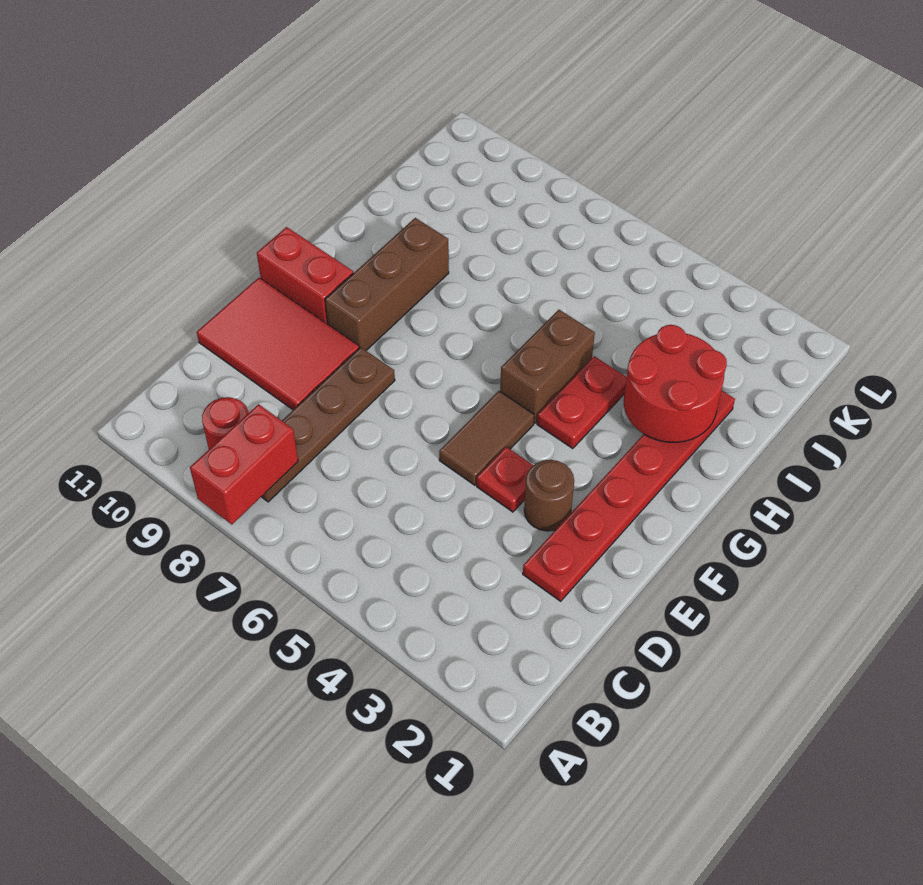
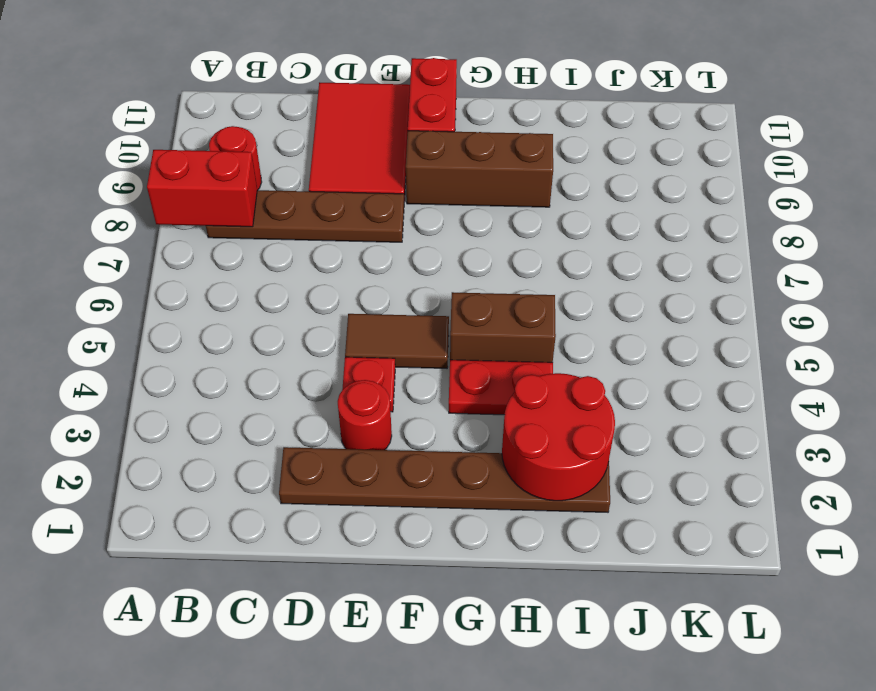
red 1x6 plate [523,390,735,601] -> brown 1x6 plate [279,447,610,512]
brown 1x1 round brick [524,460,574,531] -> red 1x1 round brick [338,380,392,450]

